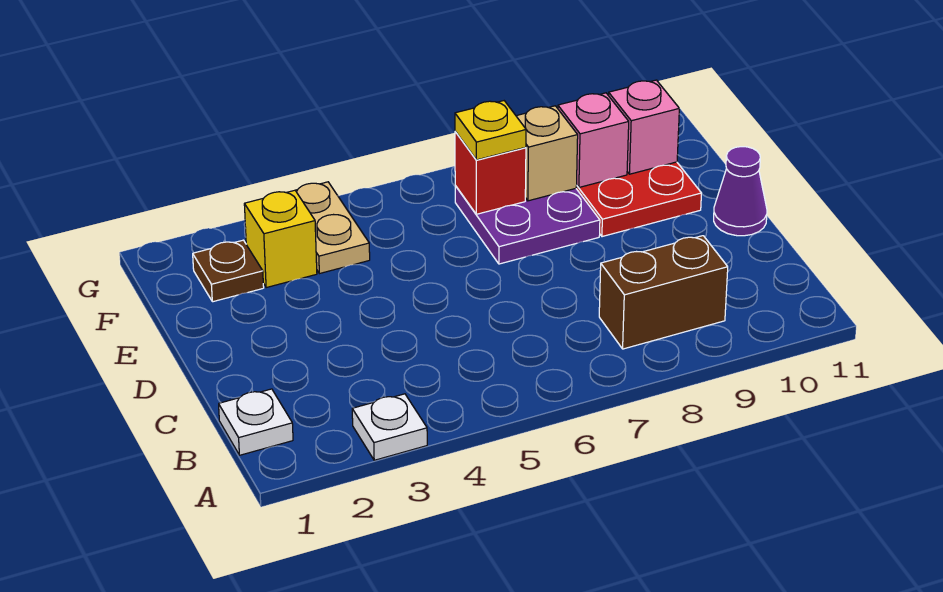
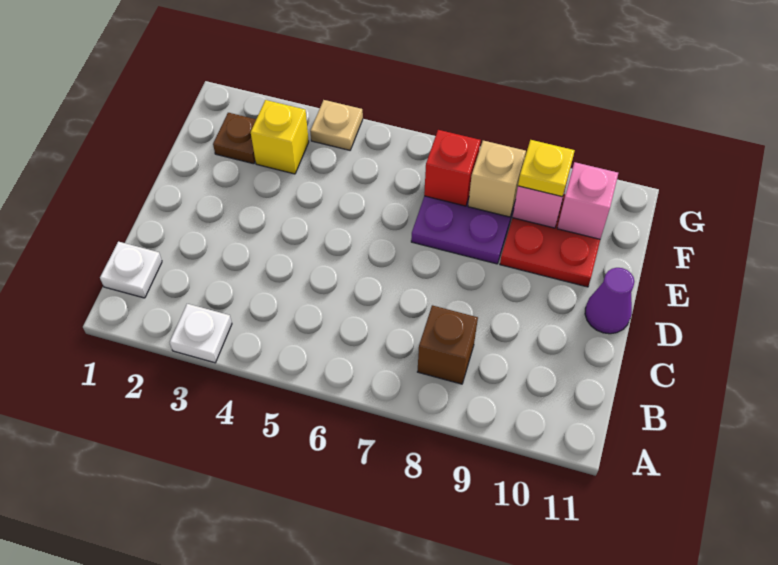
brown 1x2 brick [599,236,728,349] -> brown 1x1 brick [418,305,478,384]
tan 1x2 plate [295,182,370,274] -> tan 1x1 plate [310,100,363,150]
yellow 1x1 plate [455,101,526,160] -> yellow 1x1 plate moved to [518,140,575,197]

